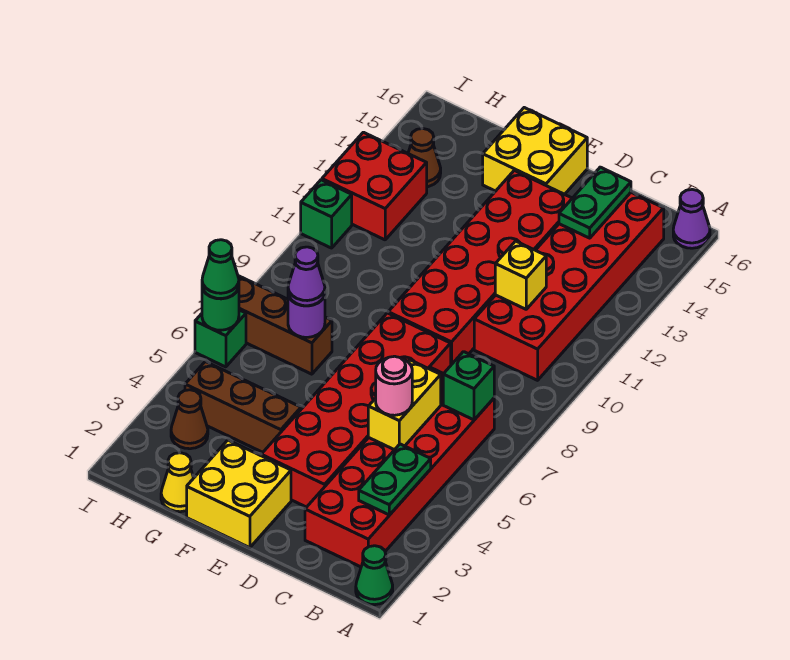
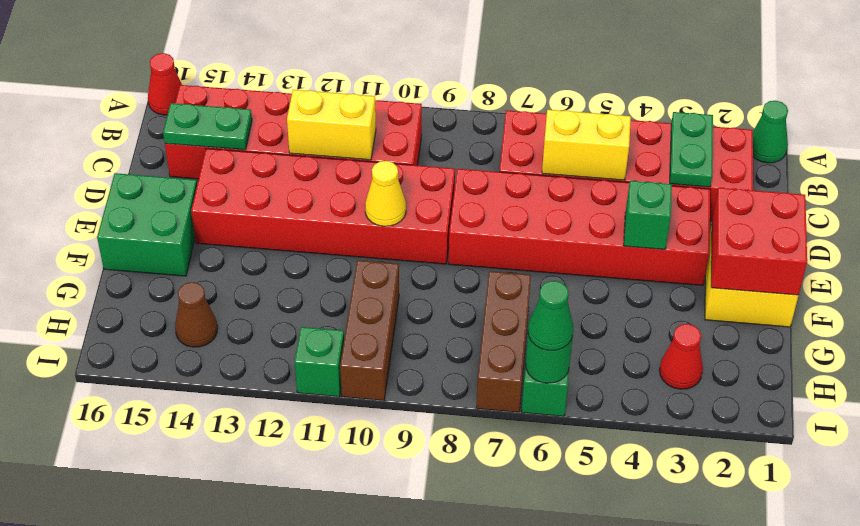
purple 1x1 cone [673,189,710,248] -> red 1x1 cone [148,53,182,115]
green 1x2 plate [359,444,431,515] -> green 1x2 plate turned to [670,112,713,187]
green 1x1 brick [443,352,494,420] -> green 1x1 brick moved to [624,181,672,249]
pink 1x1 round brick [376,356,412,415] -> none
yellow 1x1 brick [495,241,546,309] -> yellow 1x2 brick [287,90,376,160]
yellow 2x2 brick [483,108,587,194] -> green 2x2 brick [97,173,197,276]
brown 1x3 brick [185,362,301,452] -> brown 1x3 brick moved to [340,260,399,401]
yellow 1x1 cone [161,453,194,512] -> yellow 1x1 cone moved to [365,161,406,226]
purple 1x1 round brick [288,295,325,337] -> none
purple 1x1 cone [288,247,325,306] -> none
brown 1x1 cone [171,390,208,449] -> red 1x1 cone [659,324,703,389]
red 2x2 brick [322,132,427,240] -> red 2x2 brick moved to [711,188,807,295]

